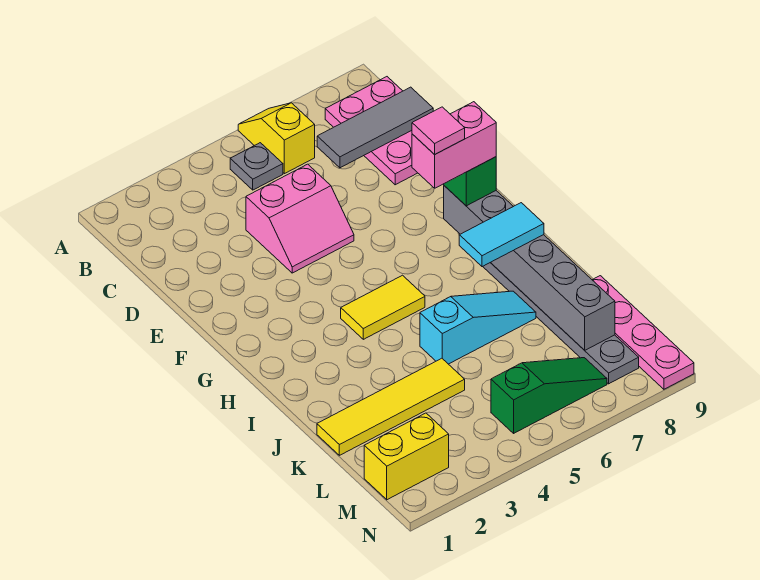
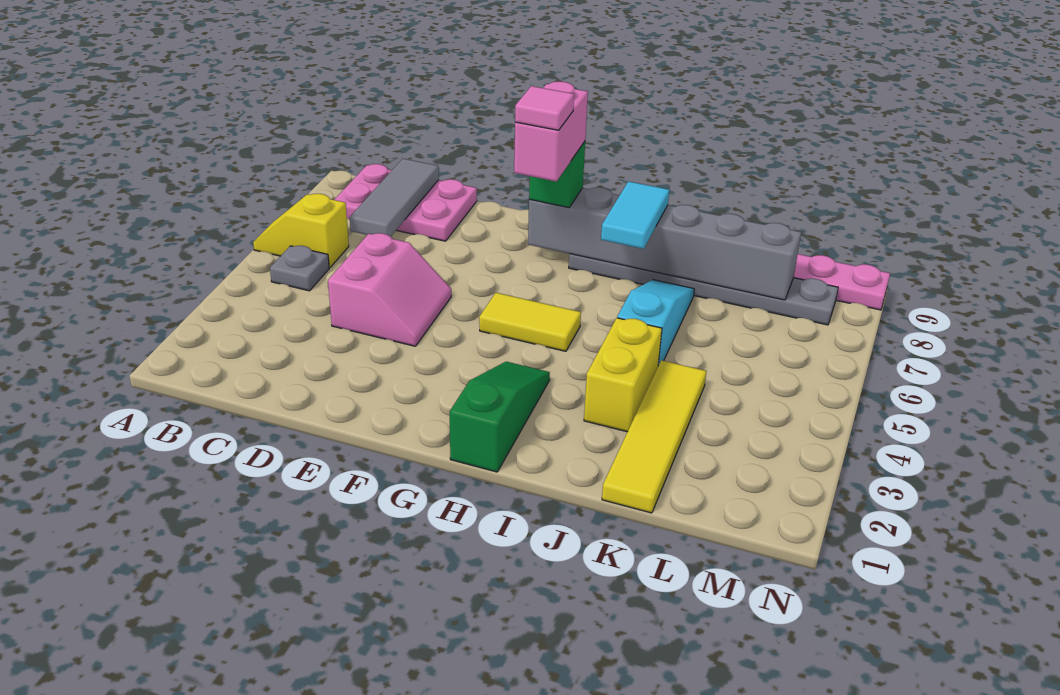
yellow 1x2 tile [341,275,425,339] -> yellow 1x2 tile turned to [479,293,581,351]
yellow 1x2 brick [364,413,449,500] -> yellow 1x2 brick moved to [584,318,662,432]
green 1x3 slope [491,358,607,433] -> green 1x3 slope moved to [450,362,550,472]

